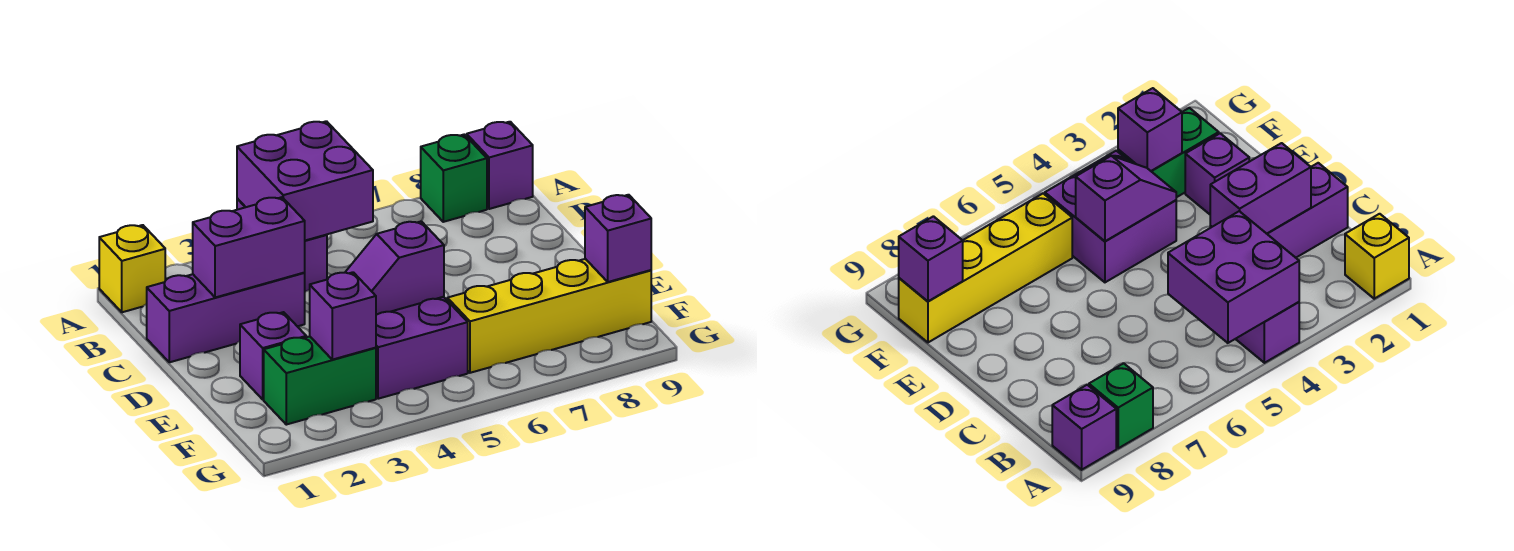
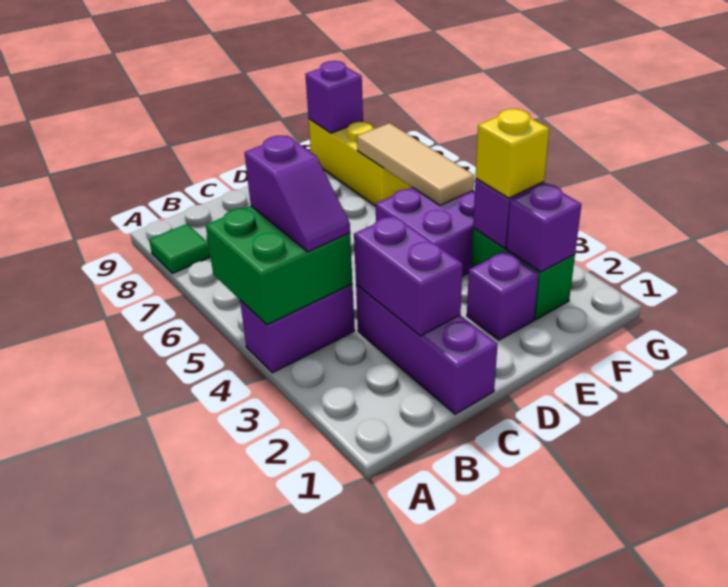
yellow 1x1 brick [99,225,165,312] -> yellow 1x1 brick moved to [475,109,549,198]
purple 2x2 brick [237,121,373,240] -> green 2x2 brick [206,206,353,325]
green 1x1 brick [421,135,487,222] -> green 1x1 tile [149,224,210,274]
purple 1x1 brick [467,122,533,209] -> purple 1x1 brick moved to [507,183,582,272]
purple 1x2 slope [345,221,444,315] -> purple 1x2 slope moved to [244,136,350,252]
none -> tan 1x3 tile [357,123,474,206]
yellow 1x4 brick [447,259,651,373] -> yellow 1x3 brick [309,119,412,206]

